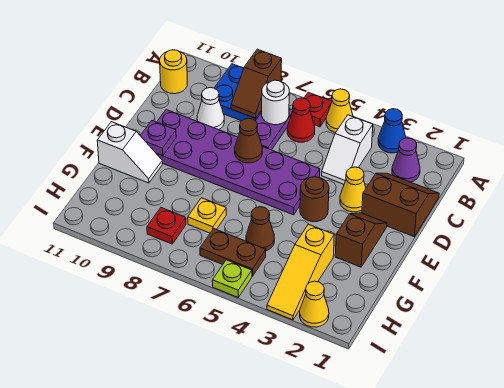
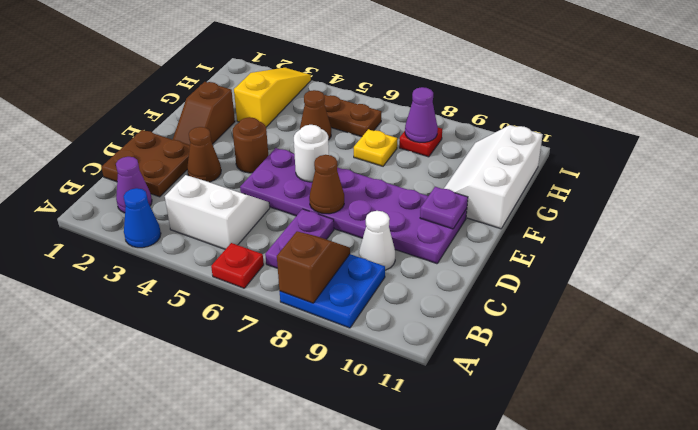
yellow 1x1 cone [326,89,353,133] -> none
white 1x2 slope [322,115,373,184] -> white 2x2 slope [165,175,270,249]
red 1x1 cone [287,98,315,142] -> none
white 1x1 round brick [262,80,289,125] -> white 1x1 round brick moved to [294,125,329,182]
yellow 1x1 round brick [160,50,187,94] -> none
brown 2x2 slope [362,173,439,237] -> brown 2x2 plate [102,130,190,197]
yellow 1x1 cone [340,167,366,212] -> brown 1x1 cone [187,127,221,182]
white 1x2 slope [97,122,162,183] -> white 2x3 slope [444,125,543,229]
none -> purple 1x1 cone [405,87,438,143]
yellow 1x1 cone [300,281,329,327] -> none
lime 1x1 plate [212,260,252,297] -> none

